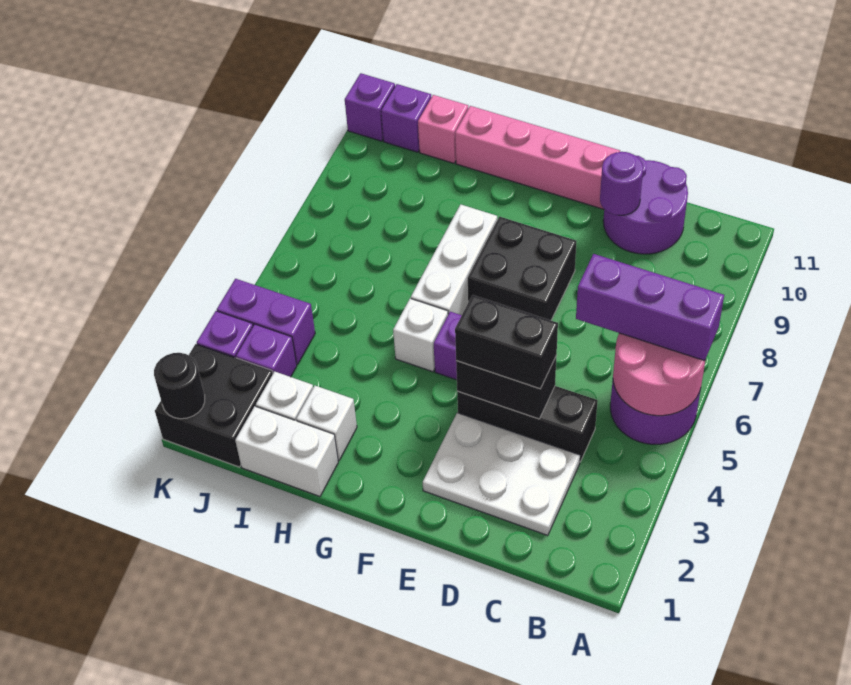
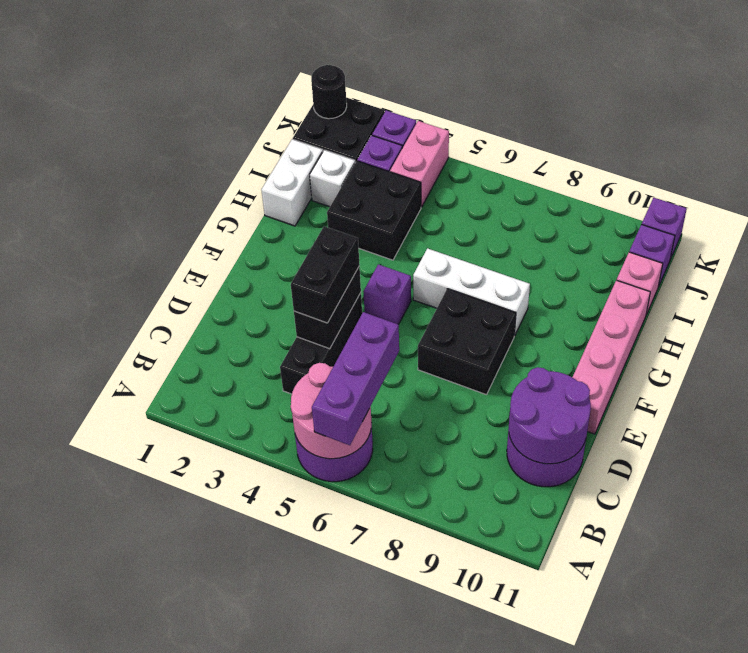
white 2x3 plate [423,413,580,536] -> none
purple 1x1 round brick [600,152,643,215] -> purple 2x2 round brick [509,367,591,464]
white 1x1 brick [393,298,448,372] -> none
white 1x1 brick [296,386,357,461] -> none
none -> black 2x2 brick [327,161,421,260]
purple 1x2 brick [217,279,315,364] -> pink 1x2 brick [390,121,449,207]

